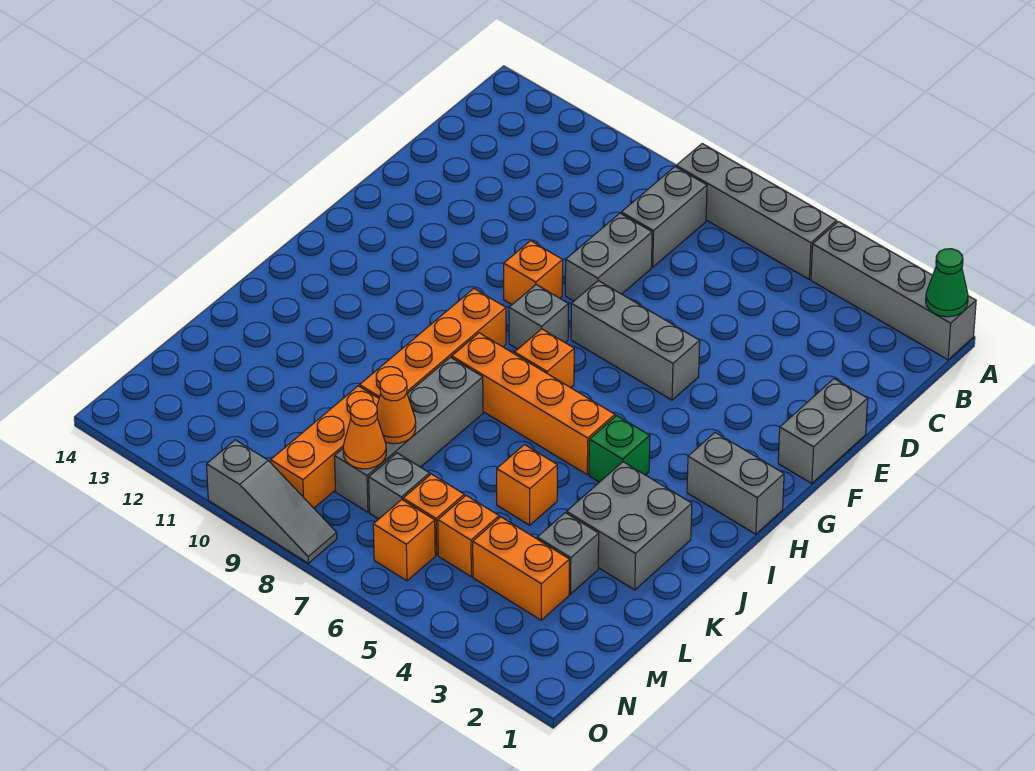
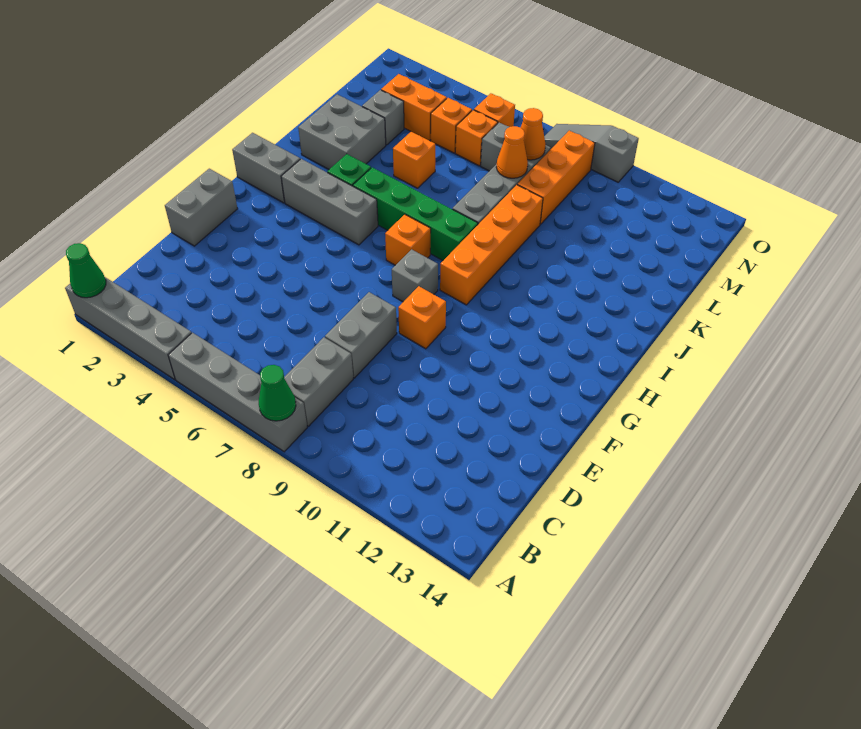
none -> green 1x1 cone [259,365,296,421]
grey 1x3 brick [571,281,700,400] -> grey 1x3 brick moved to [281,159,378,245]
orange 1x4 brick [452,333,615,474] -> green 1x4 brick [353,167,478,260]

